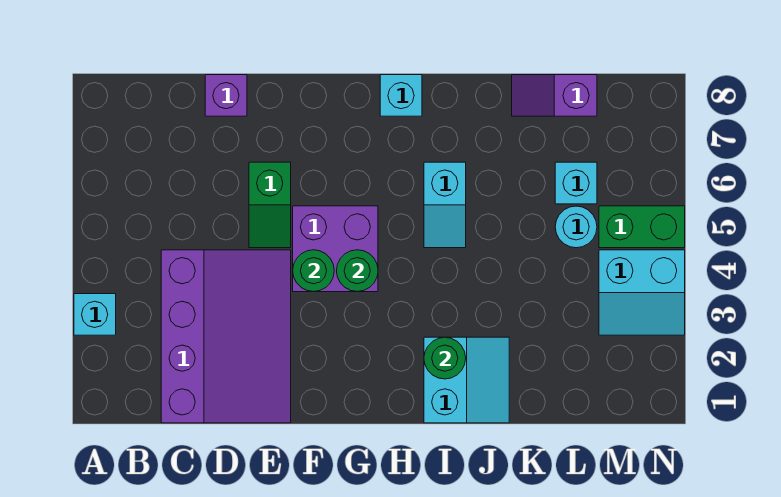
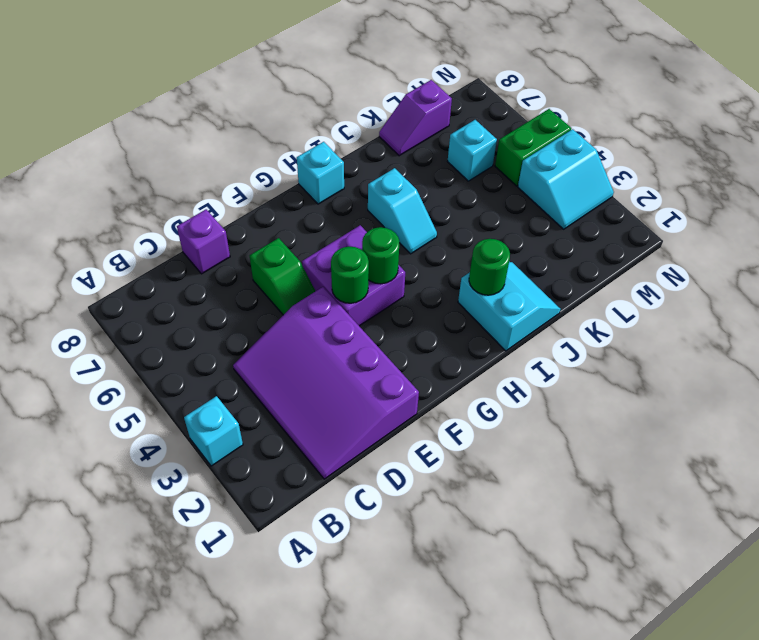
purple 3x4 slope [161,250,291,423] -> purple 3x4 slope turned to [233,287,419,479]
cyan 1x1 round brick [555,206,597,248] -> none

